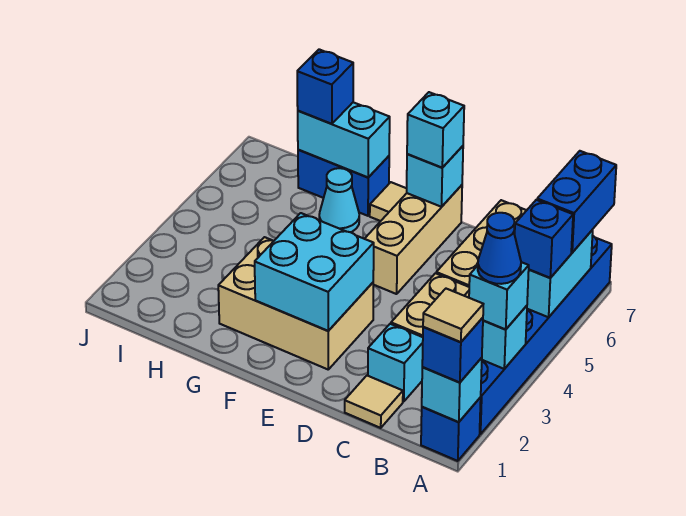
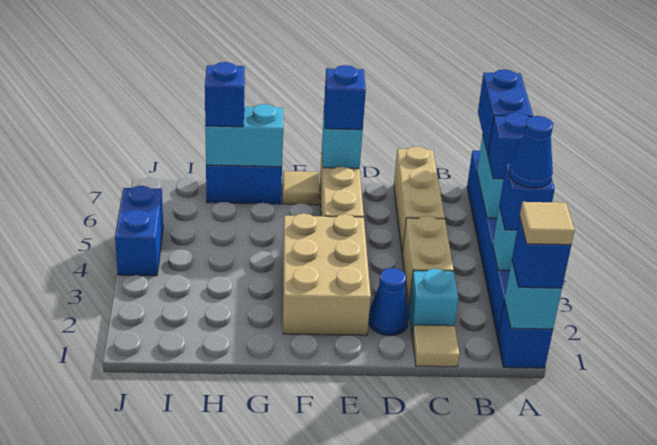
cyan 1x1 brick [469,262,529,329] -> blue 1x1 brick [499,163,555,230]
none -> blue 1x1 cone [368,268,409,336]
tan 2x3 brick [218,237,373,369] -> tan 2x3 brick turned to [283,214,371,335]
cyan 2x2 brick [255,213,374,331] -> none
cyan 1x1 brick [407,92,464,168] -> blue 1x1 brick [324,65,366,130]
cyan 1x1 cone [319,168,359,232] -> none
none -> blue 1x2 brick [115,186,163,276]

